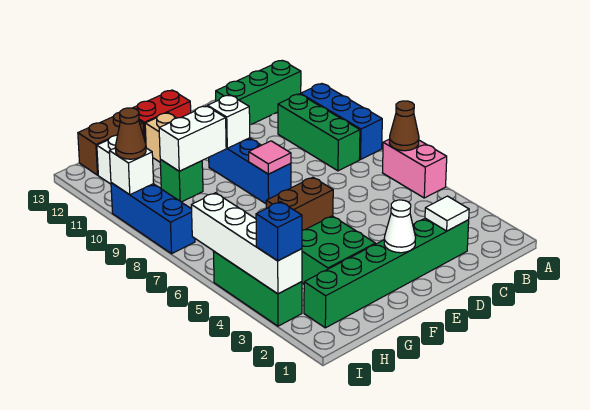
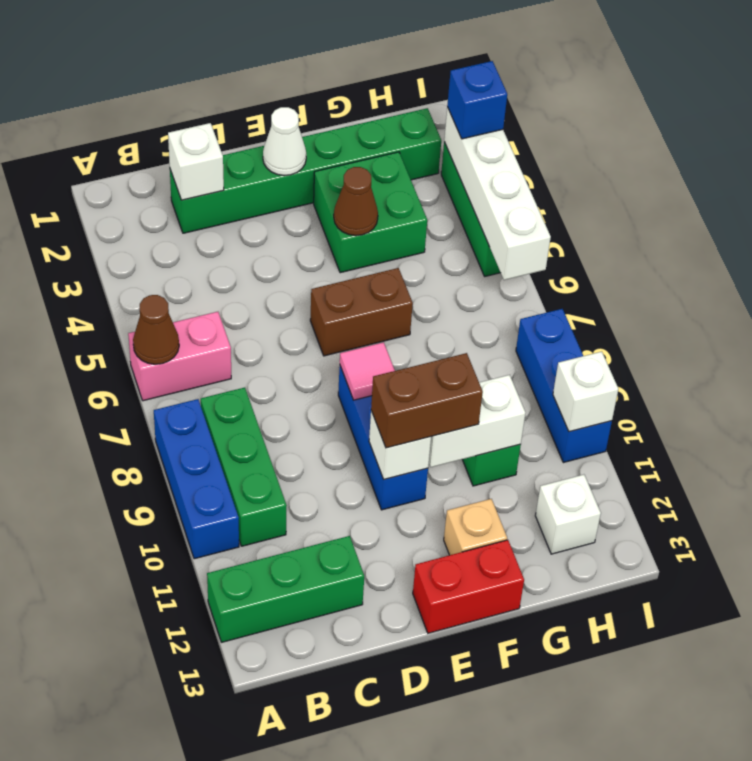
pink 1x2 brick [382,139,447,198] -> pink 1x2 brick turned to [128,312,231,401]
white 1x1 tile [425,196,469,231] -> white 1x1 brick [168,123,224,200]
brown 1x2 brick [78,112,144,175] -> brown 1x2 brick moved to [371,353,483,448]
brown 1x1 cone [115,108,146,159] -> brown 1x1 cone moved to [334,167,378,236]

